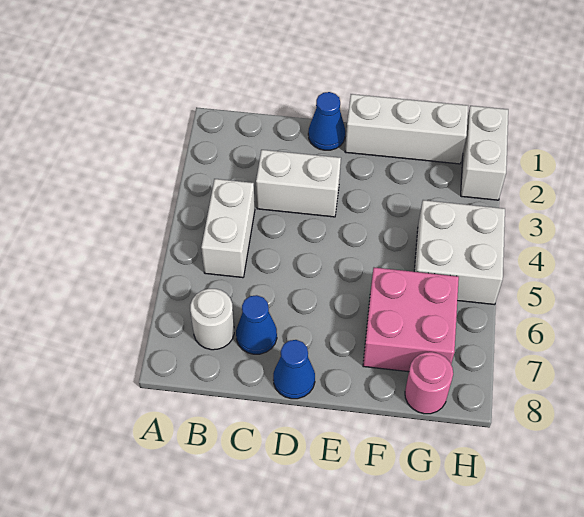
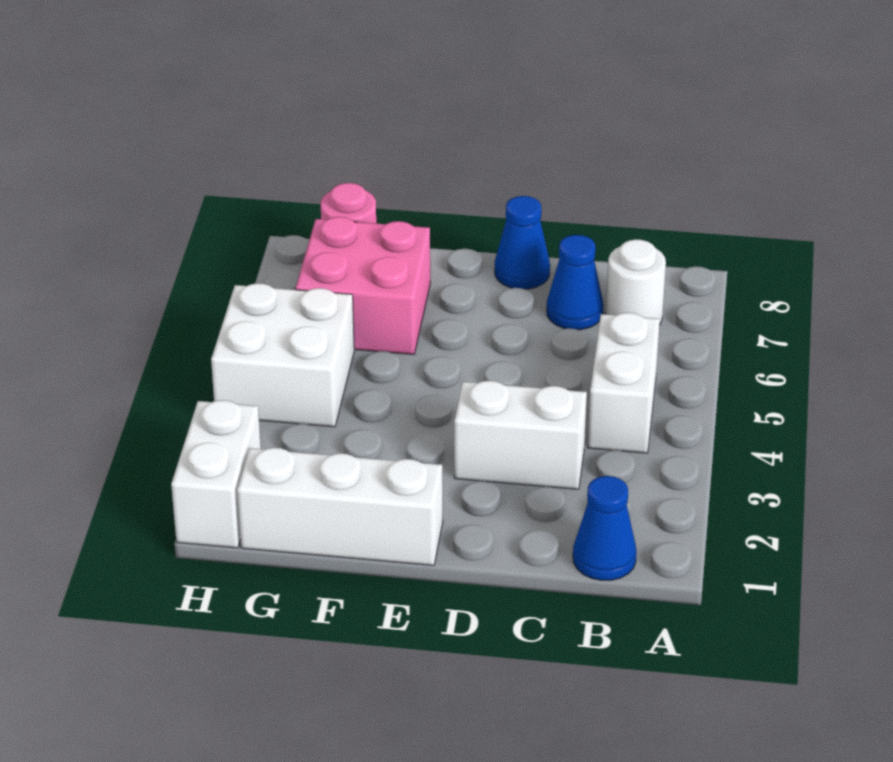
blue 1x1 cone [308,92,345,150] -> blue 1x1 cone moved to [573,476,636,580]

